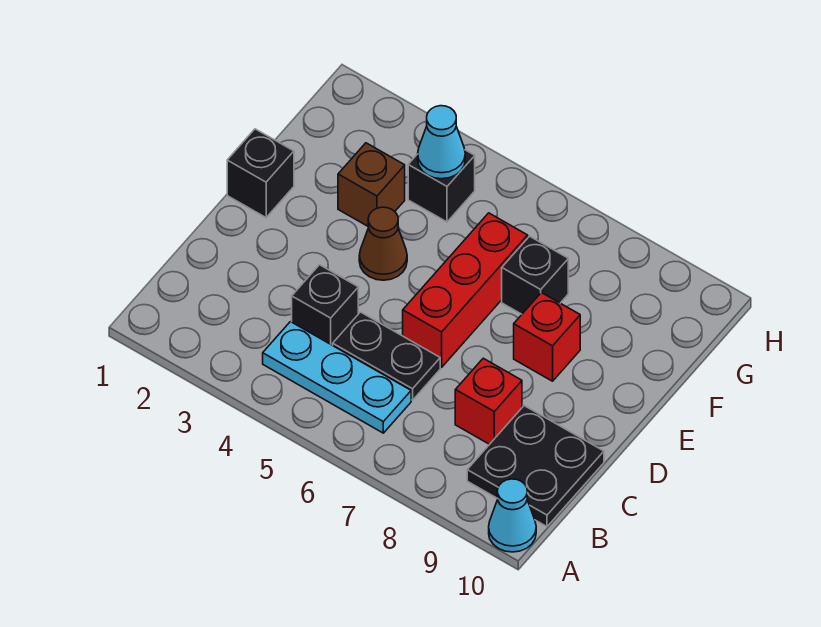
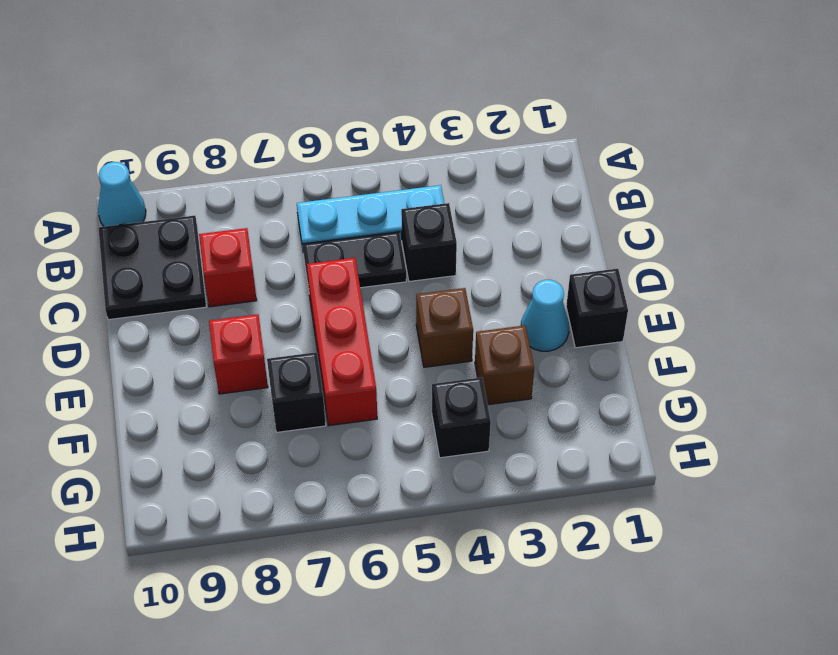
brown 1x1 cone [359,207,407,280] -> brown 1x1 brick [416,288,473,367]
cyan 1x1 cone [418,106,465,179] -> cyan 1x1 cone moved to [521,280,569,351]

